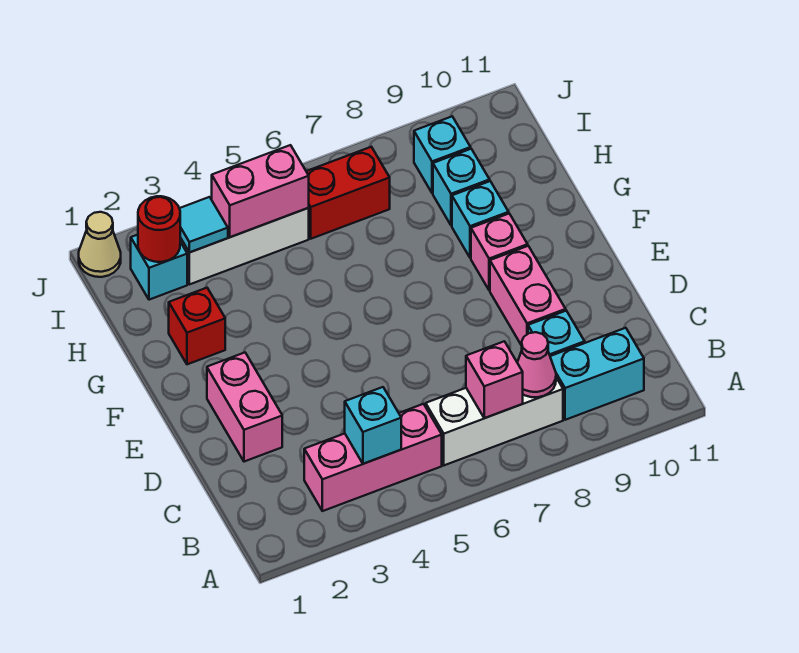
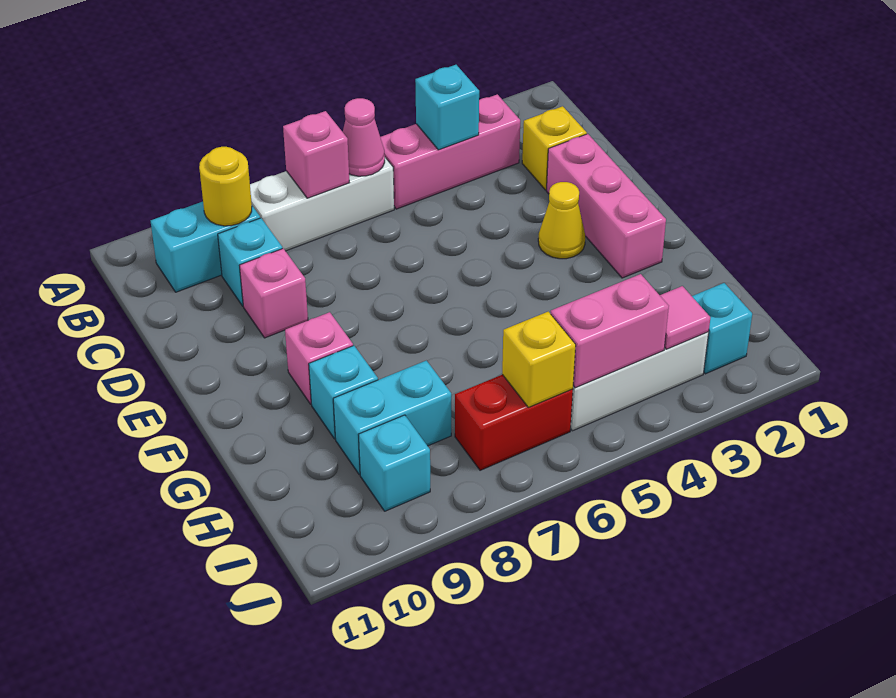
pink 1x1 cone [517,332,556,397] -> pink 1x1 cone moved to [343,98,385,176]
none -> yellow 1x1 round brick [199,147,252,226]
none -> yellow 1x1 brick [522,106,587,190]
pink 1x2 brick [207,353,282,462] -> pink 1x3 brick [547,134,666,278]
pink 1x2 brick [490,246,566,345] -> pink 1x1 brick [240,249,308,338]
none -> yellow 1x1 cone [538,182,585,259]
red 1x1 brick [169,288,225,364] -> none
cyan 1x1 brick [433,149,490,226] -> cyan 1x2 brick [333,360,451,475]
red 1x1 round brick [138,196,180,262] -> none
cyan 1x1 tile [179,197,228,252] -> pink 1x1 tile [660,286,710,349]
none -> yellow 1x1 brick [502,312,576,407]
tan 1x1 cone [79,212,121,277] -> none

